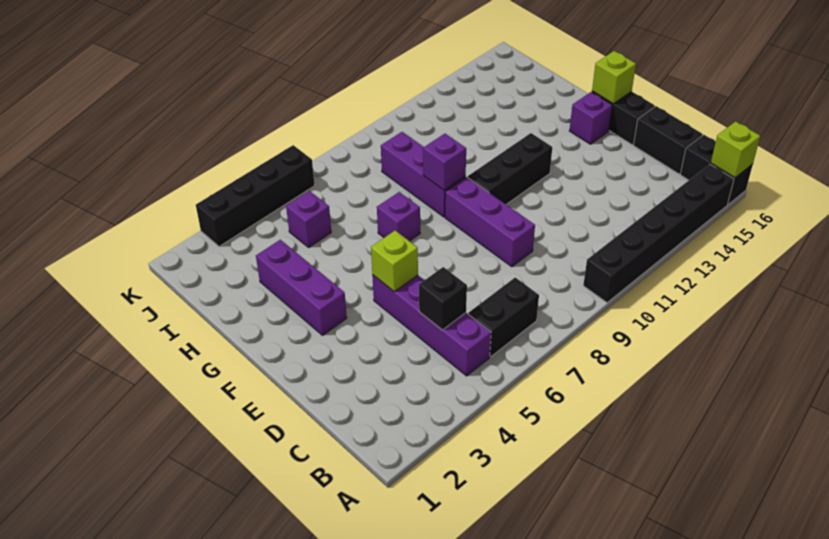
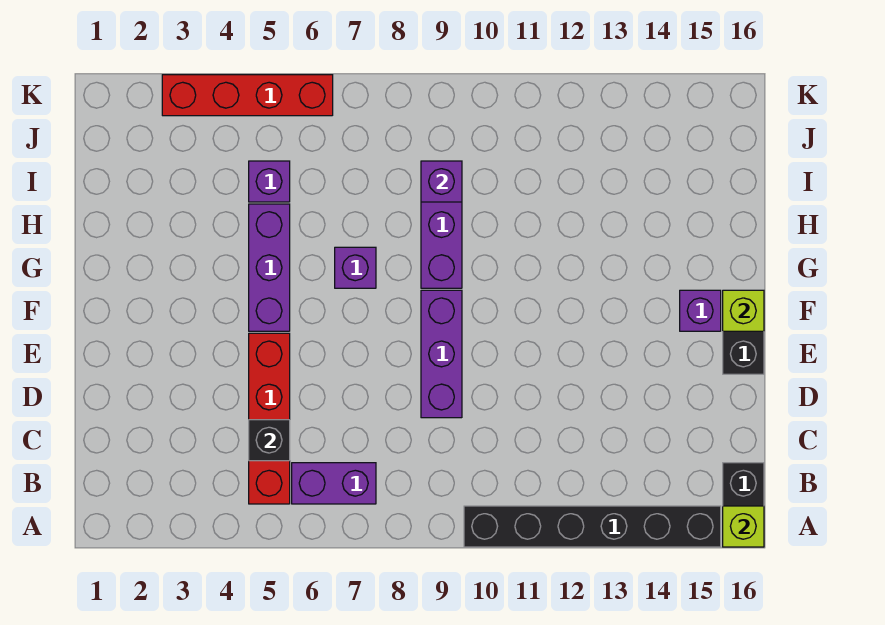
purple 1x4 brick [372,275,491,376] -> red 1x4 brick [249,333,290,504]
black 1x2 brick [468,277,539,357] -> purple 1x2 brick [292,463,376,504]
black 1x2 brick [633,106,703,174] -> none
lime 1x1 brick [371,231,418,292] -> none
purple 1x3 brick [256,240,347,335] -> purple 1x3 brick moved to [249,204,290,331]
black 1x3 brick [468,133,552,205] -> none
purple 1x1 brick [423,134,466,190] -> purple 1x1 brick moved to [421,161,462,202]
black 1x4 brick [196,145,315,246] -> red 1x4 brick [162,75,333,116]

